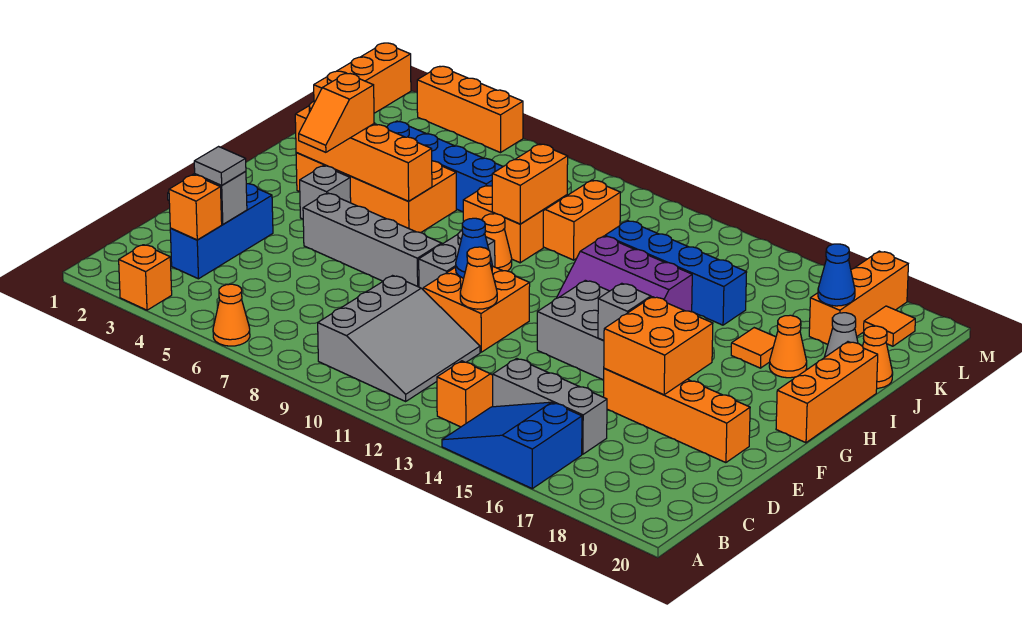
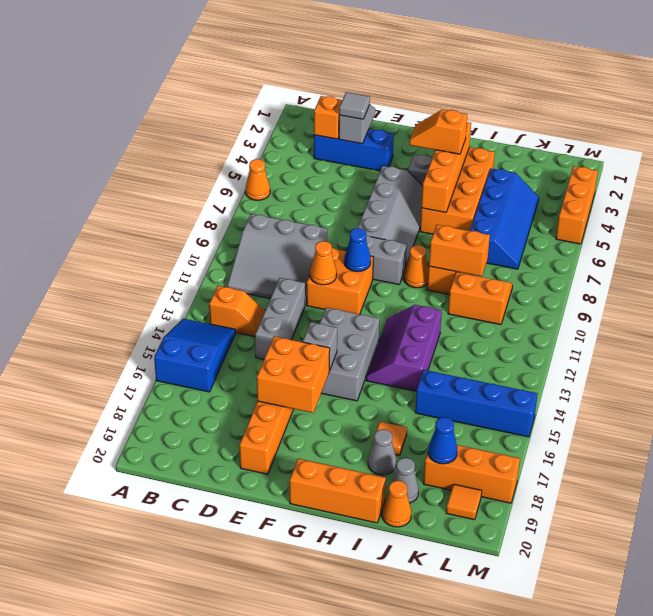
orange 1x1 brick [119,245,172,310] -> none
grey 1x3 brick [493,358,607,454] -> grey 1x3 brick moved to [255,278,305,360]
orange 1x1 cone [769,315,807,378] -> grey 1x1 cone [368,429,397,475]
blue 1x4 brick [605,221,747,325] -> blue 1x4 brick turned to [415,370,538,437]
orange 1x3 brick [314,43,411,113] -> none

